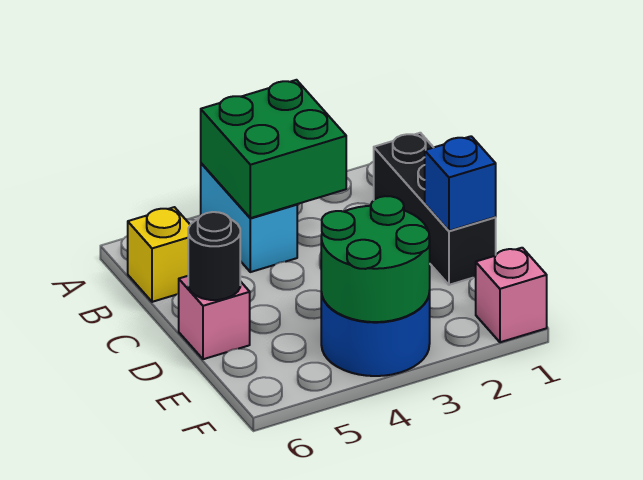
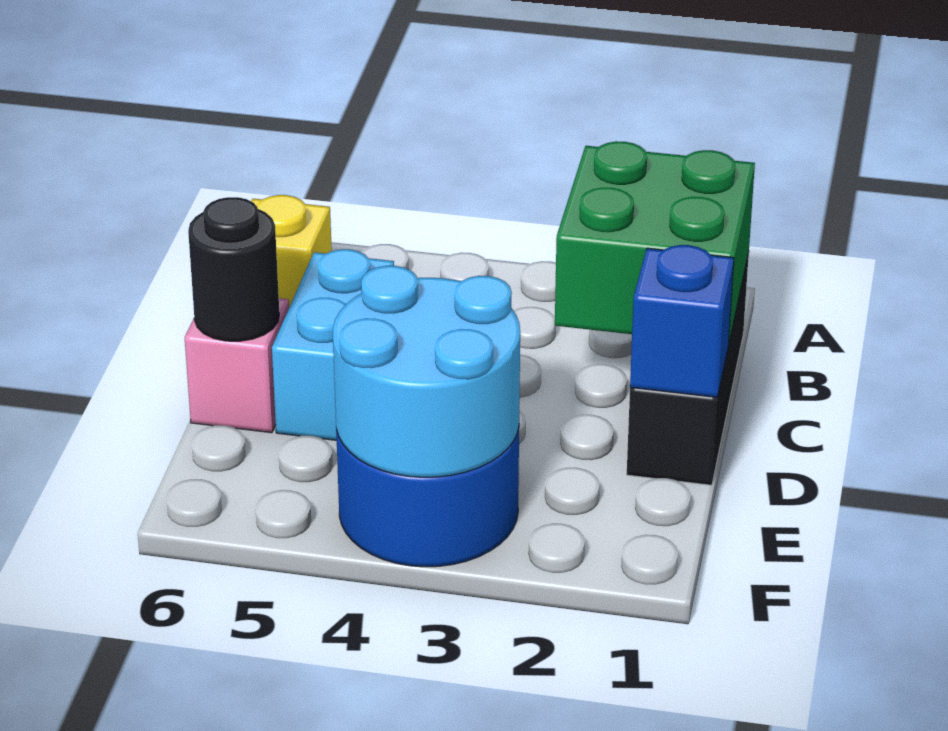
green 2x2 brick [201,80,346,218] -> green 2x2 brick moved to [555,141,755,345]
cyan 1x2 brick [201,163,297,272] -> cyan 1x2 brick moved to [272,249,394,440]
green 2x2 round brick [321,196,430,322] -> cyan 2x2 round brick [333,266,520,477]
pink 1x1 brick [476,248,547,342] -> none

